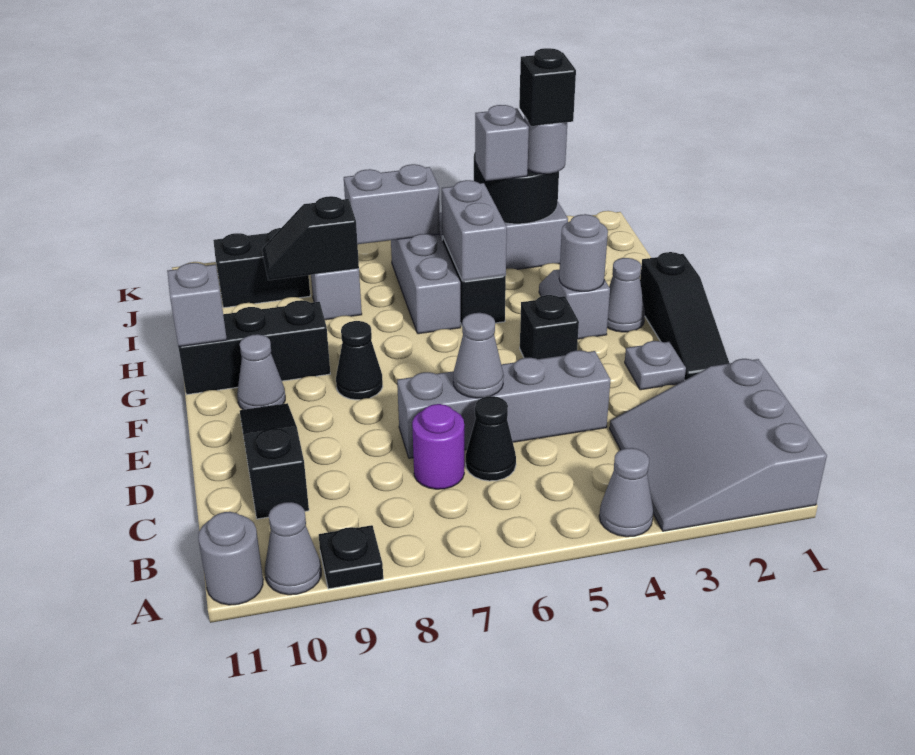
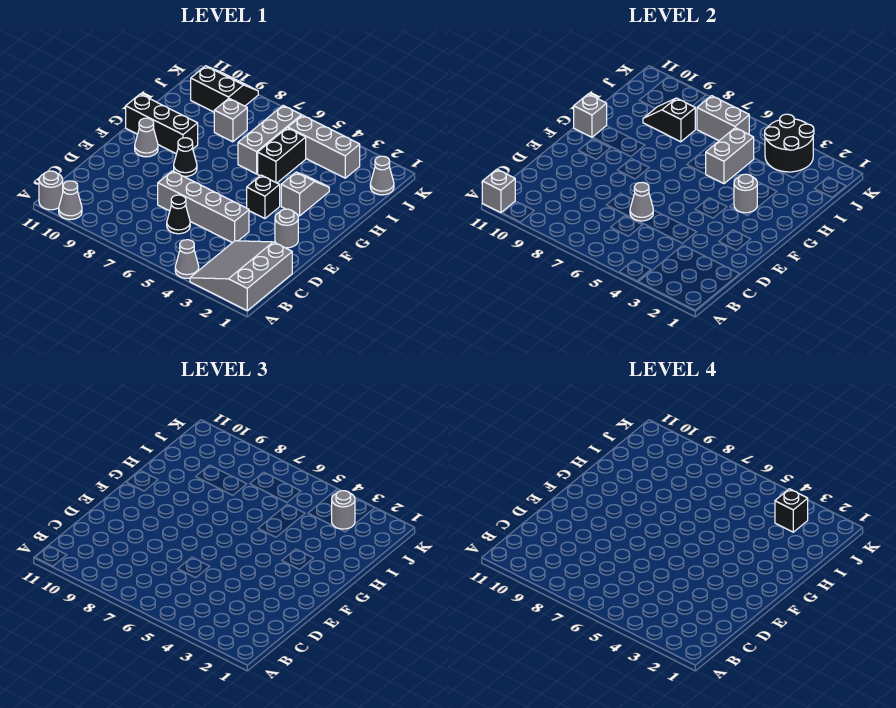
black 1x1 plate [319,525,383,589] -> none
purple 1x1 round brick [412,404,464,489] -> none
black 1x3 slope [240,403,309,519] -> none
black 1x3 slope [640,252,729,380] -> none
grey 1x1 plate [625,341,686,390] -> grey 1x1 round brick [275,209,298,248]
grey 1x1 cone [607,258,645,332] -> grey 1x1 cone moved to [370,156,394,195]
grey 1x1 brick [475,105,529,181] -> grey 1x1 brick moved to [482,169,515,213]

